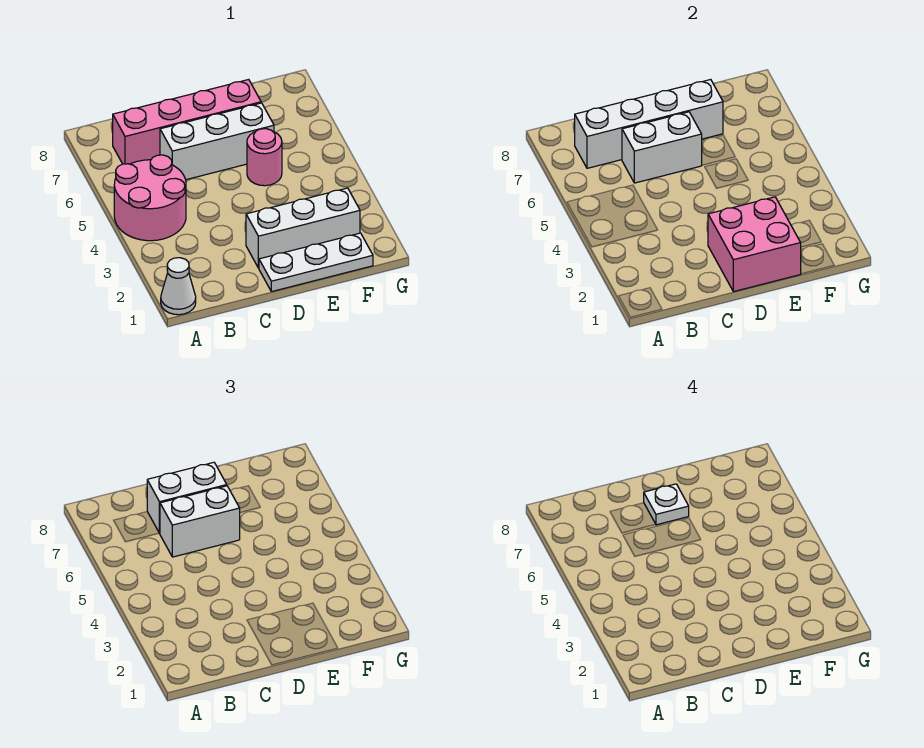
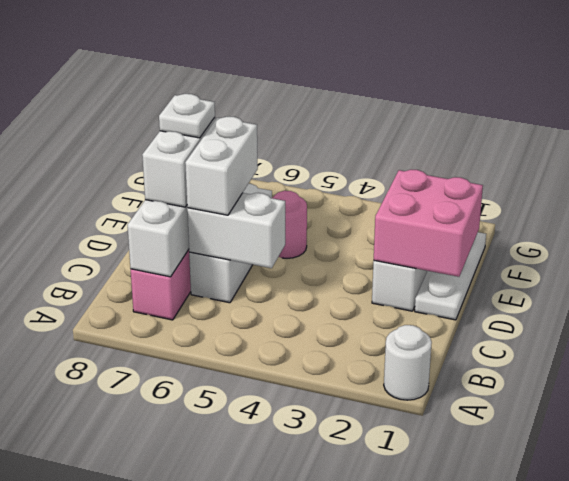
white 1x1 cone [161,258,196,315] -> white 1x1 round brick [384,325,432,400]
pink 2x2 round brick [114,155,186,241] -> none
white 1x2 brick [622,112,702,183] -> white 1x2 brick turned to [187,193,285,268]

